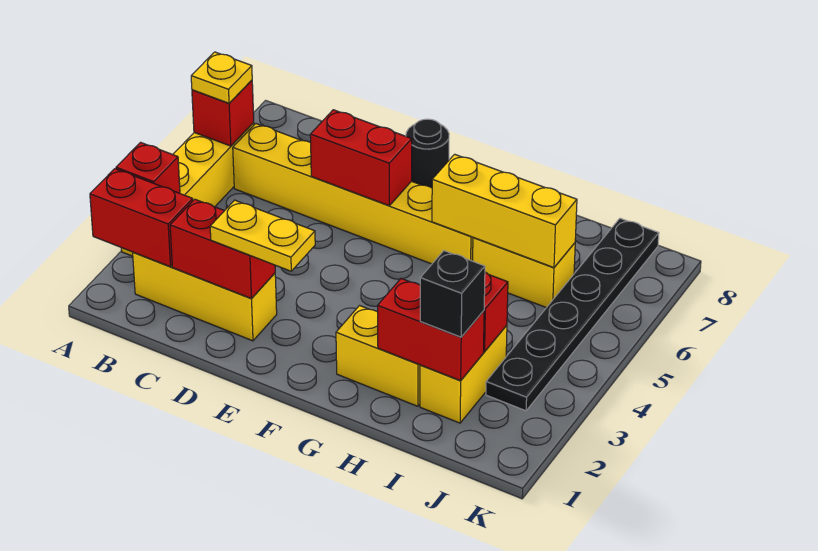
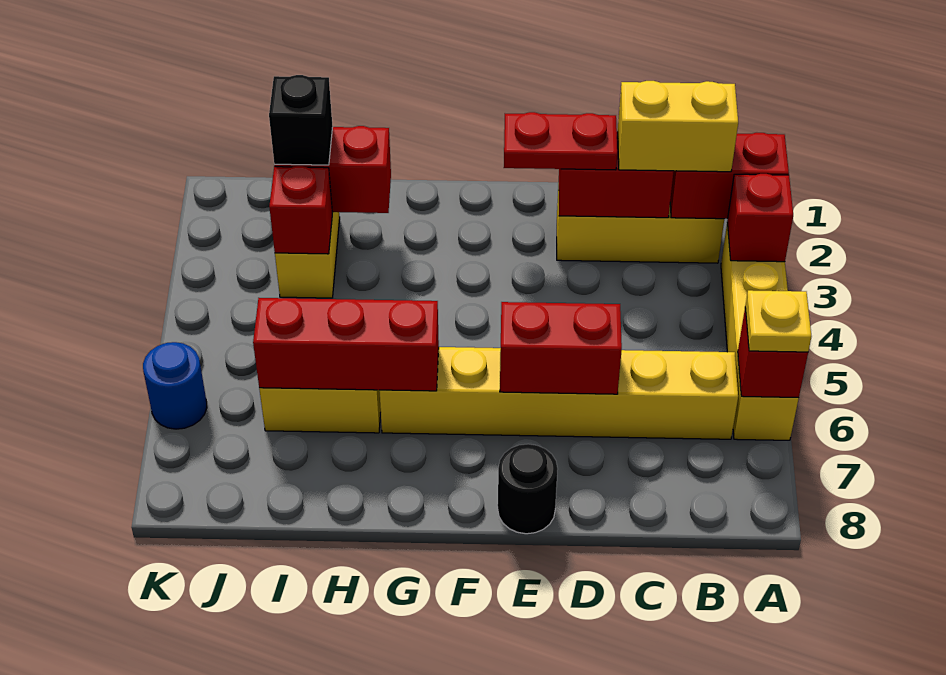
yellow 1x2 plate [210,200,315,271] -> red 1x2 plate [504,112,617,170]
yellow 1x2 brick [336,306,420,406] -> yellow 1x2 brick moved to [618,81,738,172]
yellow 1x3 brick [432,154,577,268] -> red 1x3 brick [253,298,439,391]
black 1x6 plate [486,218,659,411] -> none
none -> blue 1x1 round brick [143,342,207,429]

